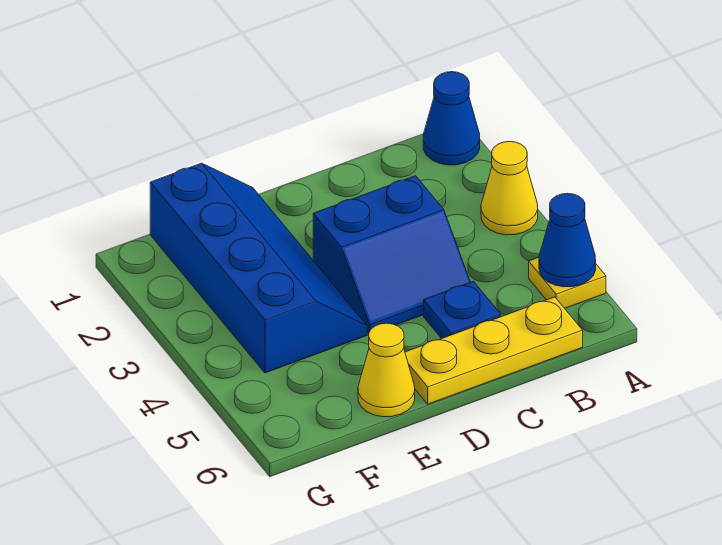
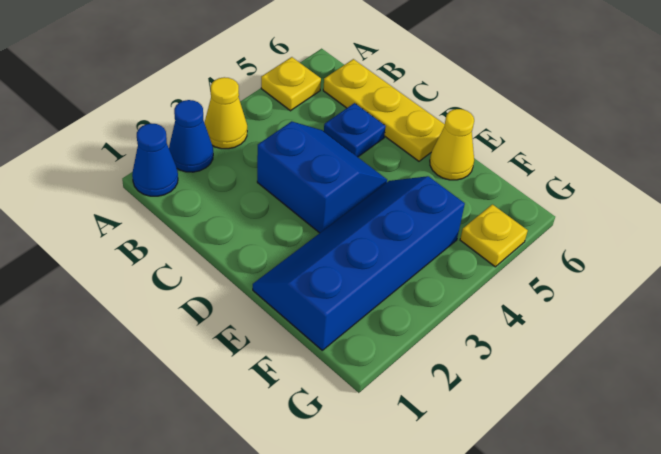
blue 1x1 cone [539,193,596,287] -> blue 1x1 cone moved to [169,100,213,172]
none -> yellow 1x1 plate [460,204,528,267]

